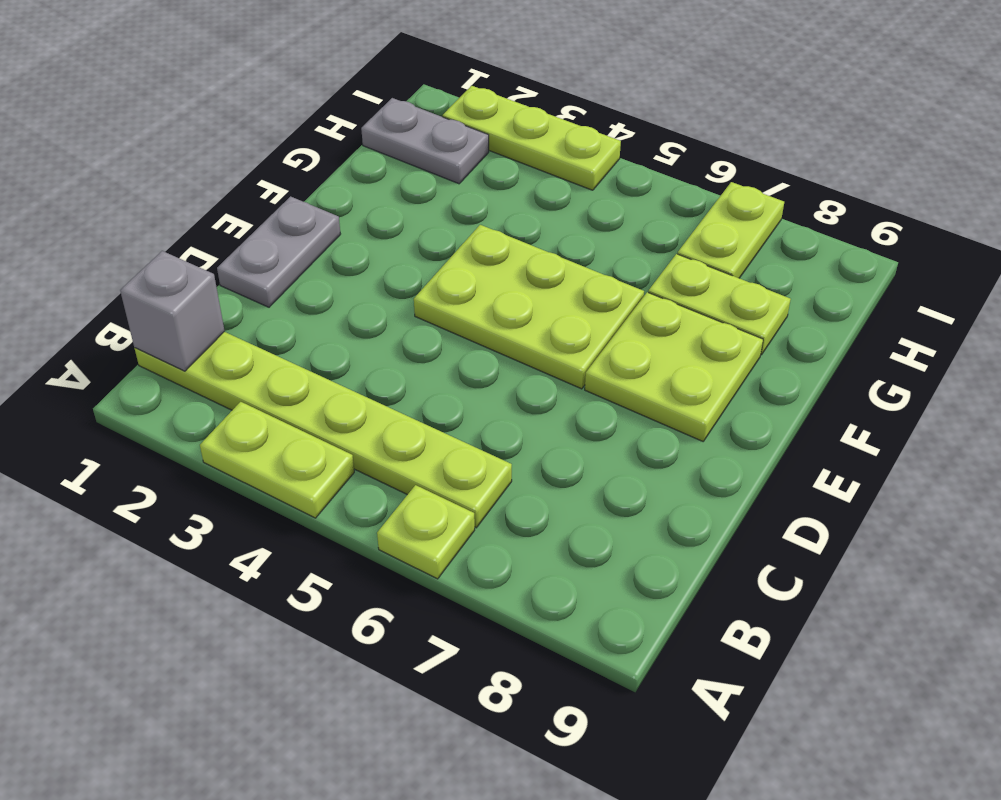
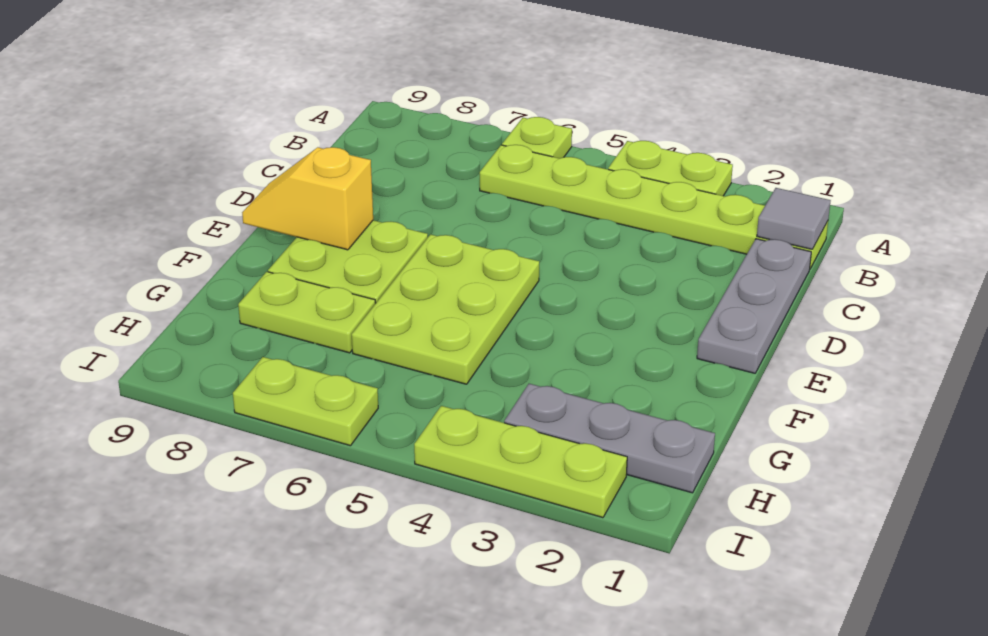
grey 1x1 brick [120,251,224,371] -> grey 1x1 tile [757,188,831,249]
grey 1x2 plate [217,196,340,307] -> grey 1x3 plate [697,239,811,373]
lime 2x3 plate [414,225,644,389] -> lime 2x3 plate turned to [352,234,539,384]
none -> yellow 1x2 slope [242,147,373,250]
grey 1x2 plate [361,98,489,184] -> grey 1x3 plate [504,384,715,493]
lime 1x2 plate [678,182,784,278] -> lime 1x2 plate turned to [233,357,378,446]

